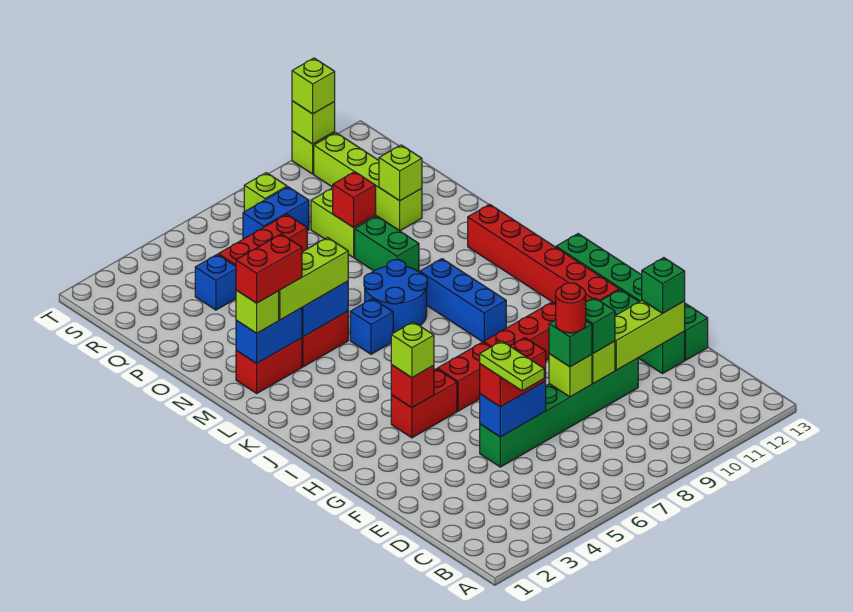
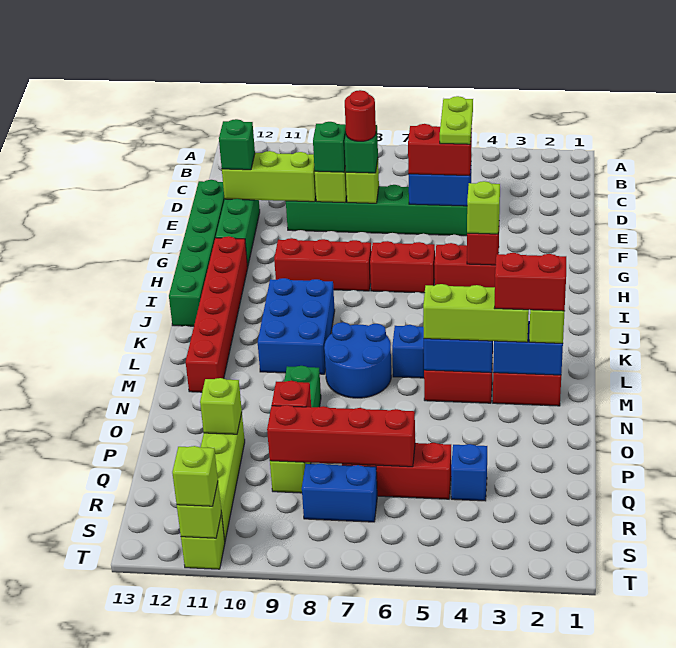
blue 1x3 brick [420,259,506,342] -> blue 2x3 brick [258,278,335,374]
none -> red 1x4 brick [267,405,415,467]
lime 1x1 brick [244,173,287,212] -> none

